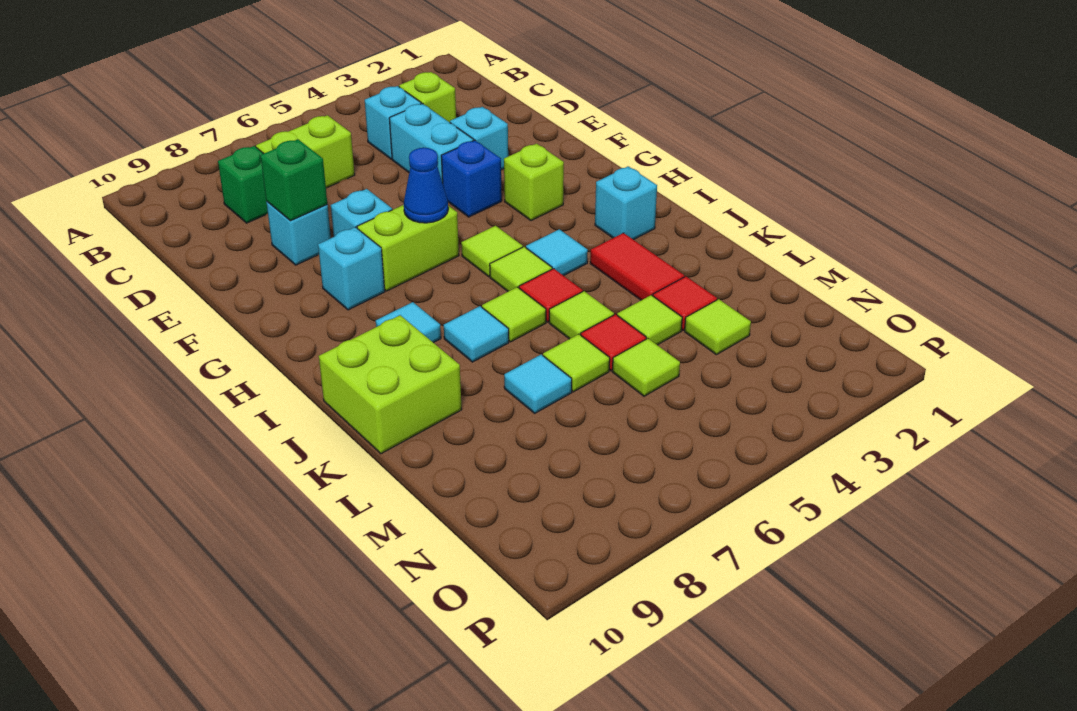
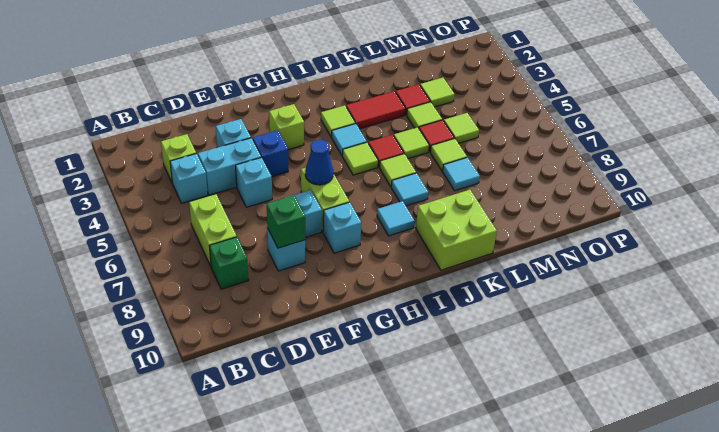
lime 1x1 tile [461,226,523,276] -> lime 1x1 tile moved to [321,105,355,137]
cyan 1x1 brick [595,166,657,240] -> cyan 1x1 brick moved to [236,157,272,207]

